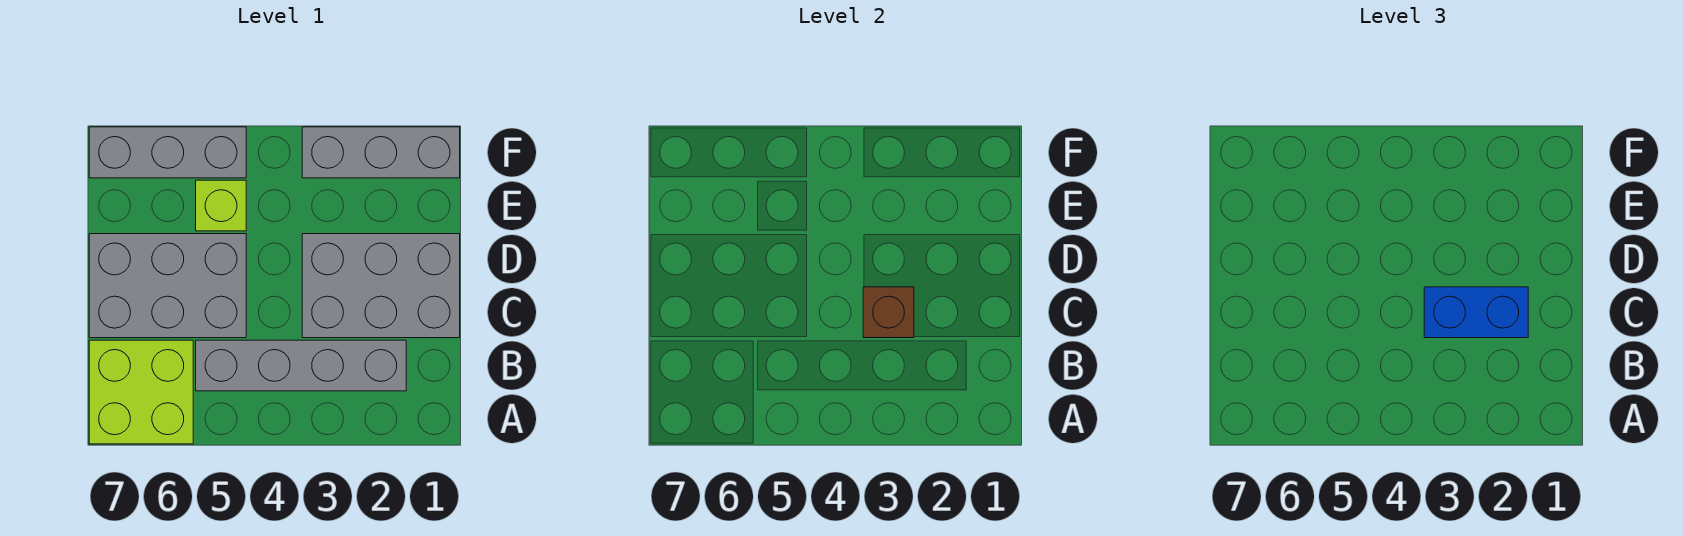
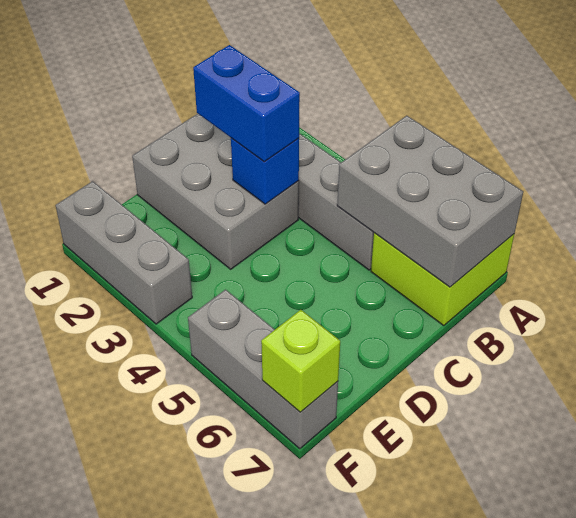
brown 1x1 brick [863,287,914,338] -> blue 1x1 brick [231,138,299,204]
grey 2x3 brick [89,234,246,338] -> grey 2x3 brick moved to [337,116,523,287]
lime 1x1 brick [196,180,246,231] -> lime 1x1 brick moved to [261,310,340,412]

